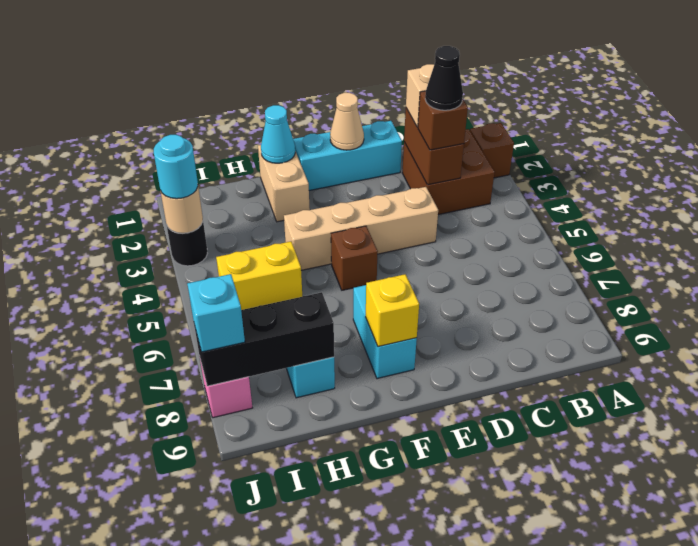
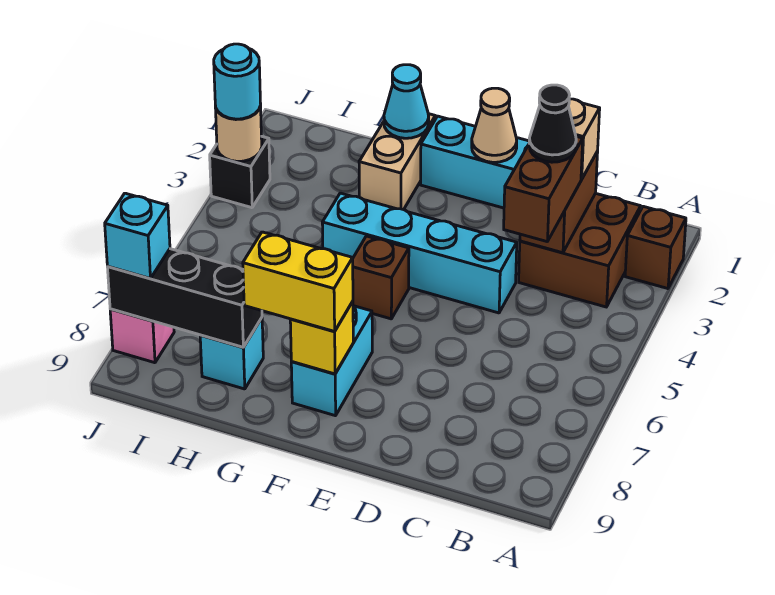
brown 1x1 brick [418,91,468,150] -> brown 1x2 brick [504,136,583,242]
tan 1x4 brick [284,187,438,270] -> cyan 1x4 brick [322,193,517,313]
yellow 1x2 brick [216,242,302,310] -> yellow 1x2 brick moved to [243,232,353,331]
black 1x1 round brick [167,222,207,266] -> black 1x1 brick [210,136,270,208]

